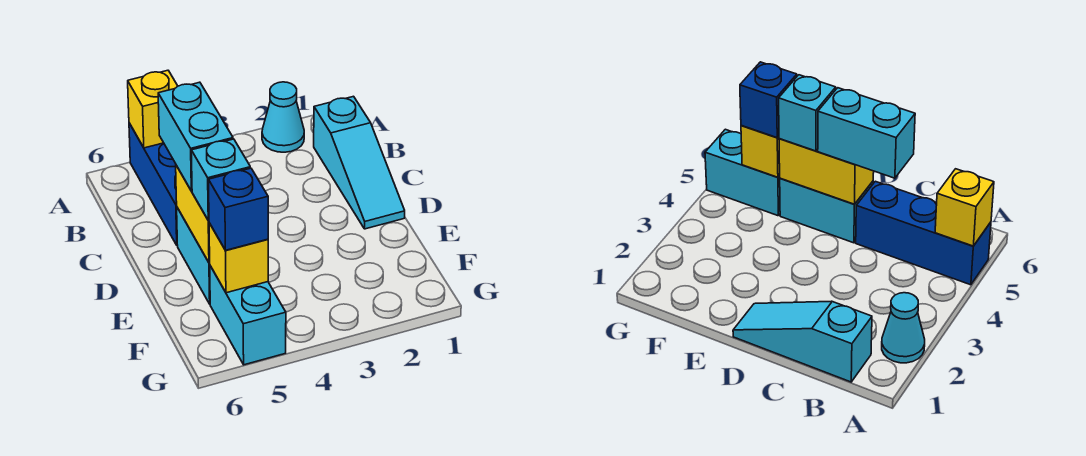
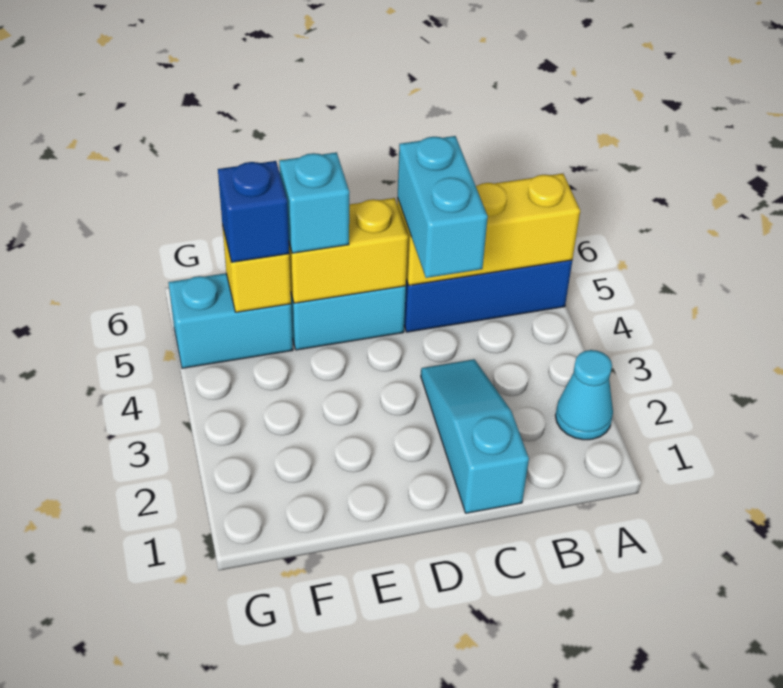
yellow 1x1 brick [128,70,178,148] -> yellow 1x3 brick [397,173,580,285]
cyan 1x3 slope [314,96,405,229] -> cyan 1x3 slope turned to [421,359,529,513]
cyan 1x2 brick [158,82,233,191] -> cyan 1x2 brick turned to [398,136,488,278]

